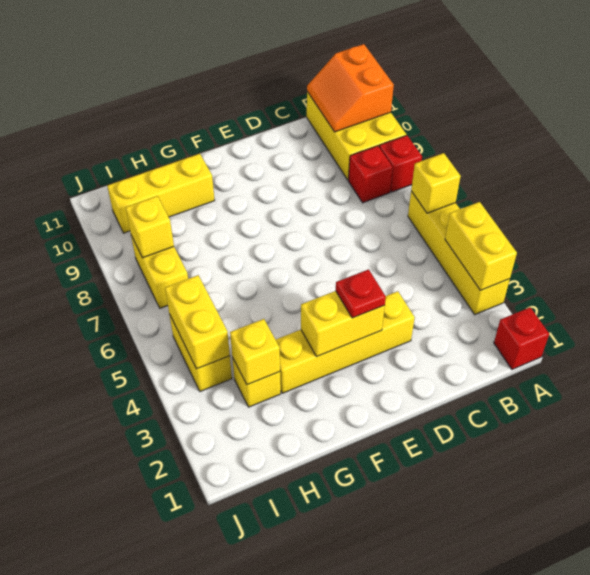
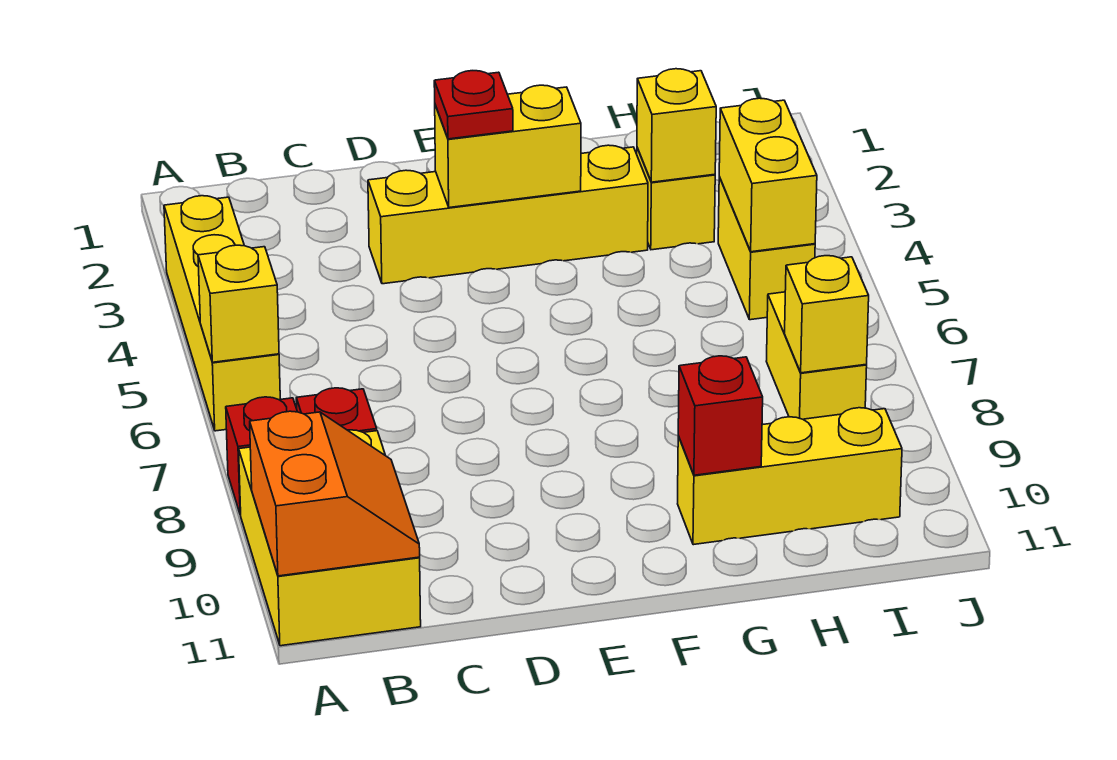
red 1x1 brick [494,307,549,369] -> red 1x1 brick moved to [678,356,763,475]
yellow 1x2 brick [445,202,517,290] -> none

